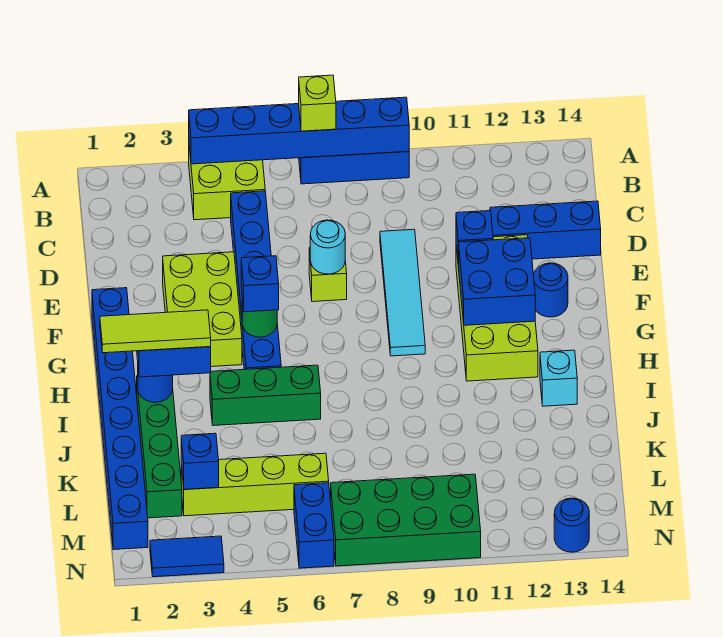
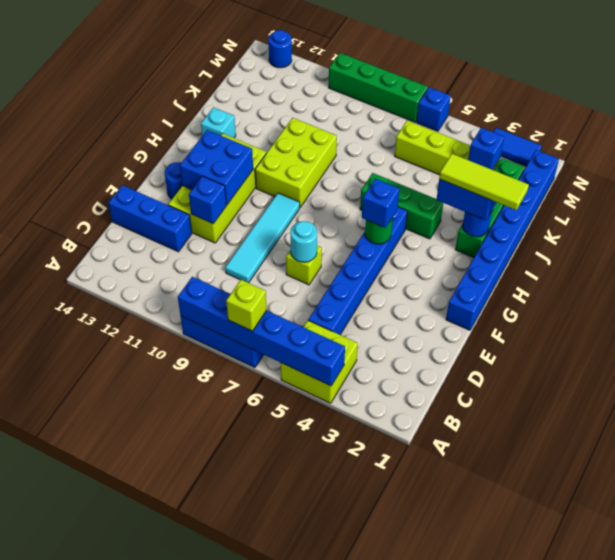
lime 2x3 brick [163,252,242,367] -> lime 2x3 brick moved to [255,118,337,207]
blue 1x2 brick [294,483,334,568] -> blue 1x1 brick [417,87,451,131]
green 2x4 brick [331,474,481,566] -> green 1x4 brick [329,53,428,122]

